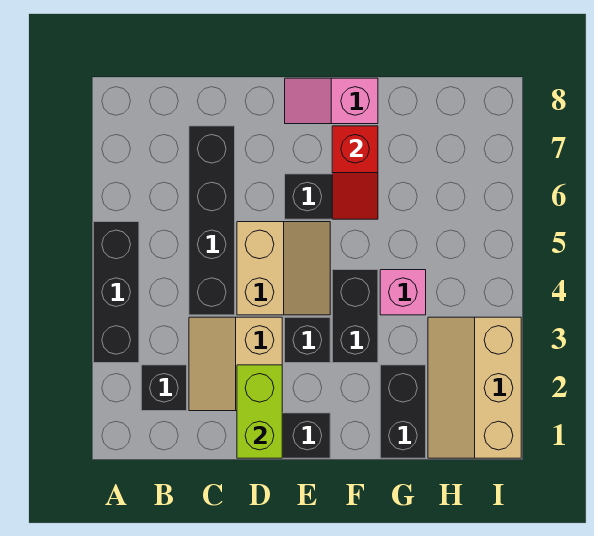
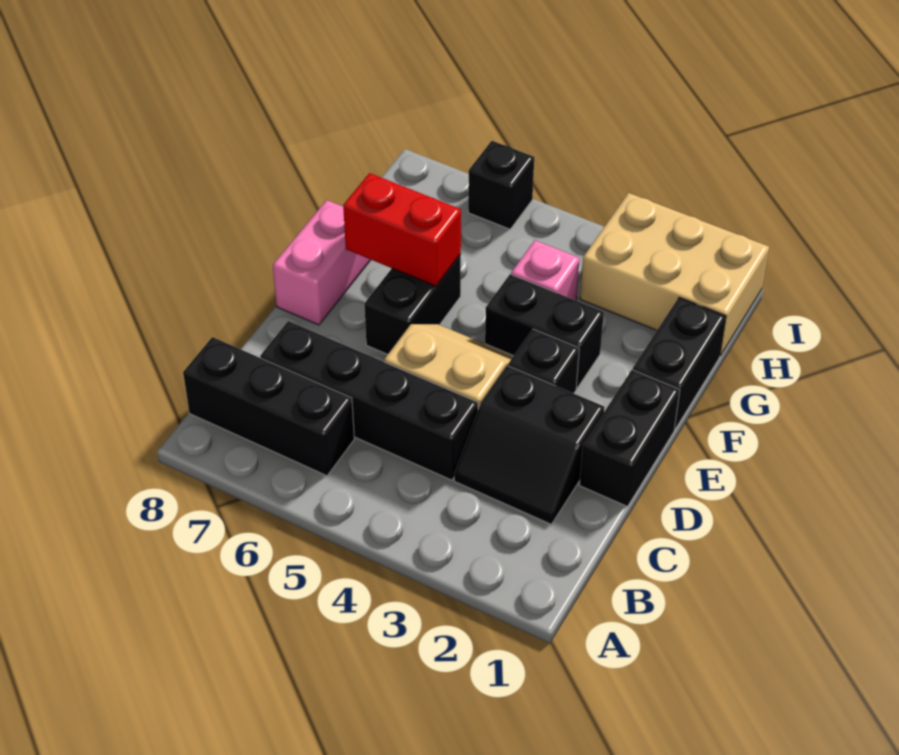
black 1x3 brick [93,222,139,363] -> black 1x3 brick moved to [183,337,354,476]
black 1x1 brick [141,365,187,411] -> black 1x1 brick moved to [468,141,534,229]
tan 2x2 slope [189,317,282,411] -> black 2x2 slope [454,366,605,524]
lime 1x2 brick [237,365,282,458] -> none
pink 1x2 slope [285,78,378,124] -> pink 1x2 brick [273,200,371,325]
red 1x2 slope [332,126,378,219] -> red 1x2 brick [343,173,461,286]
black 1x2 brick [380,365,426,458] -> black 1x2 brick turned to [633,297,726,429]
tan 2x3 slope [428,317,521,458] -> tan 2x3 brick [580,193,769,356]

